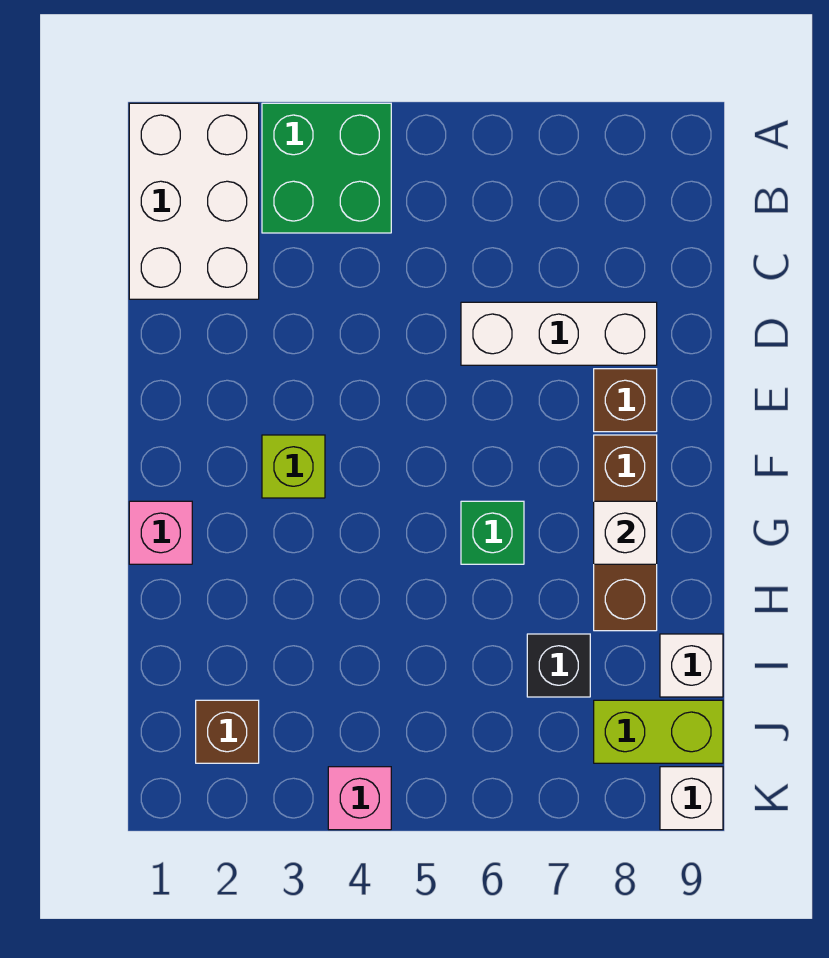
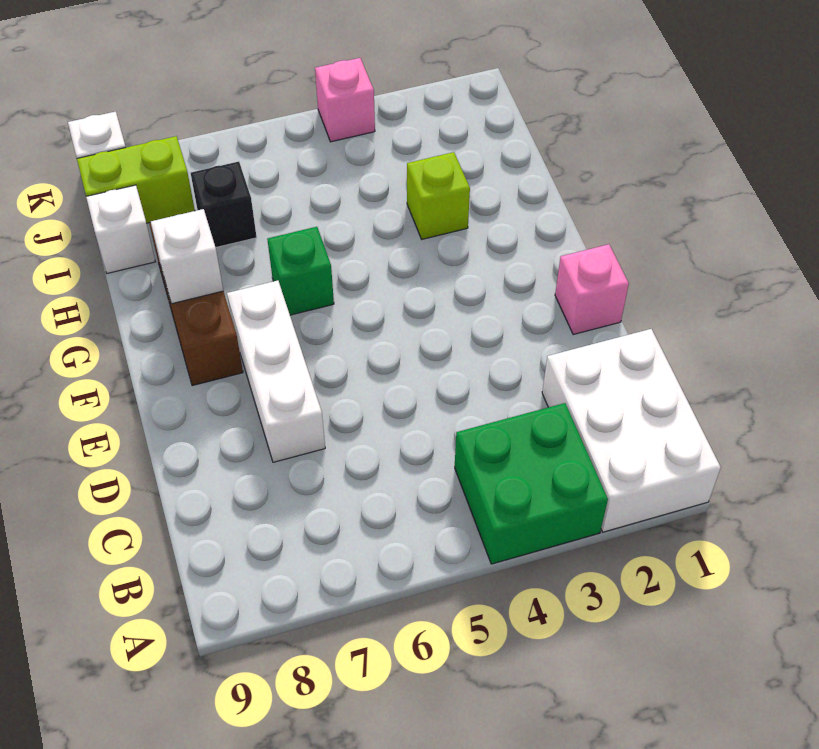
white 1x3 brick [461,302,657,365] -> white 1x3 brick turned to [227,281,325,462]
brown 1x1 brick [594,369,657,432] -> none
lime 1x1 brick [262,435,325,498] -> lime 1x1 brick moved to [407,152,470,239]
pink 1x1 brick [129,501,192,564] -> pink 1x1 brick moved to [555,244,629,335]
brown 1x1 brick [196,700,259,763] -> none

